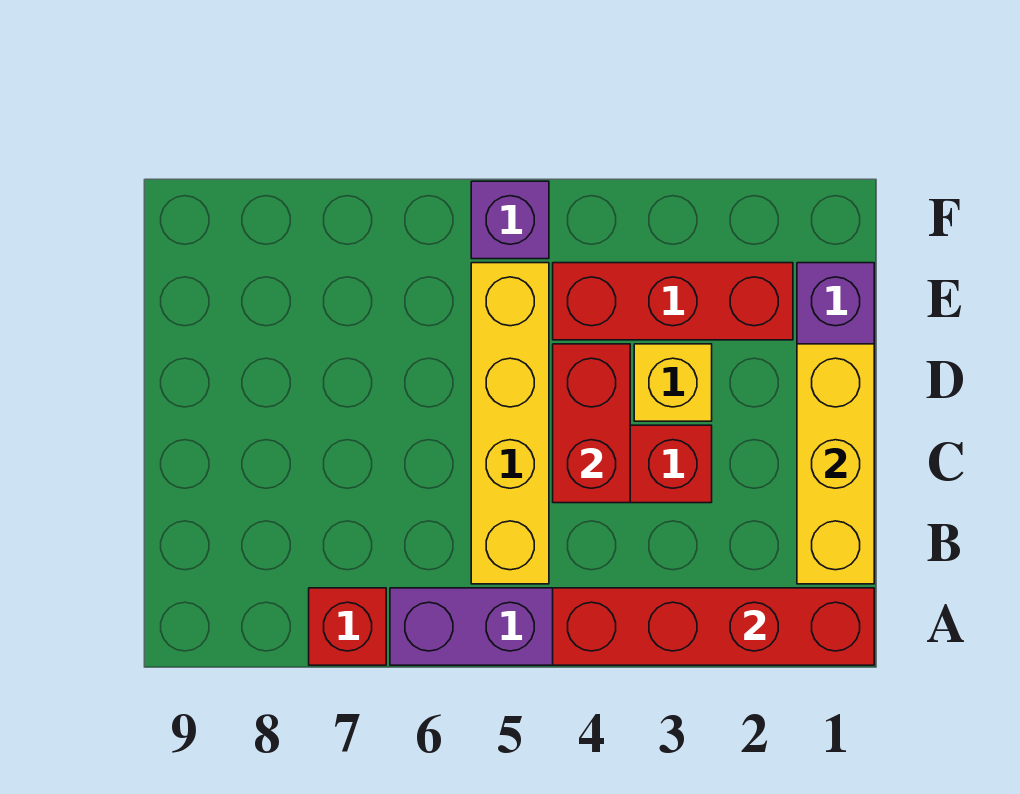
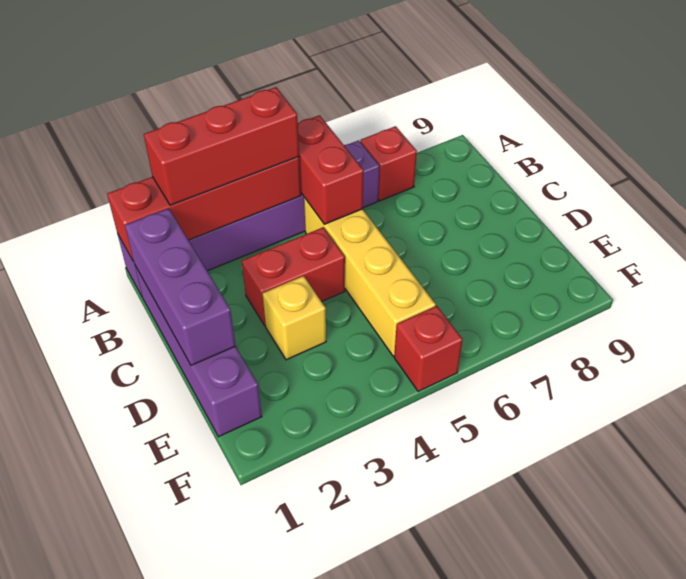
yellow 1x3 brick [797,344,874,584] -> purple 1x3 brick [125,208,236,365]
red 1x2 brick [553,344,630,503] -> red 1x2 brick moved to [298,115,364,224]
red 1x3 brick [553,263,793,340] -> red 1x3 brick moved to [144,87,299,205]
purple 1x1 brick [471,181,549,259] -> red 1x1 brick [394,306,463,391]

